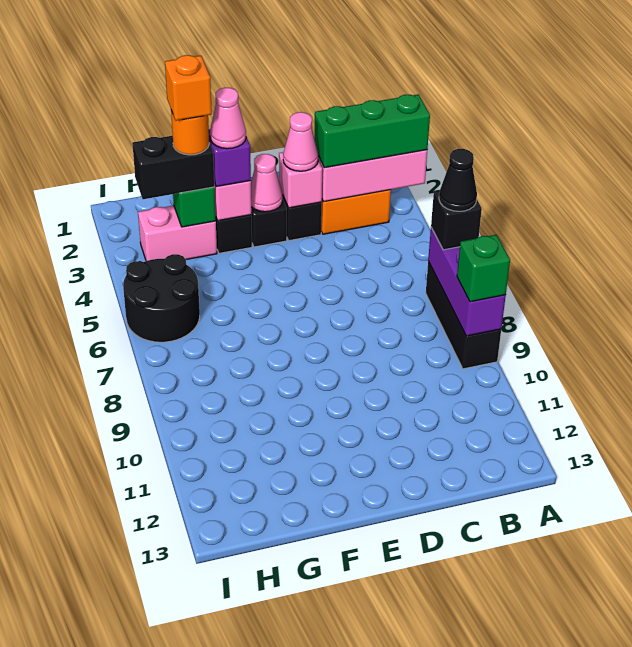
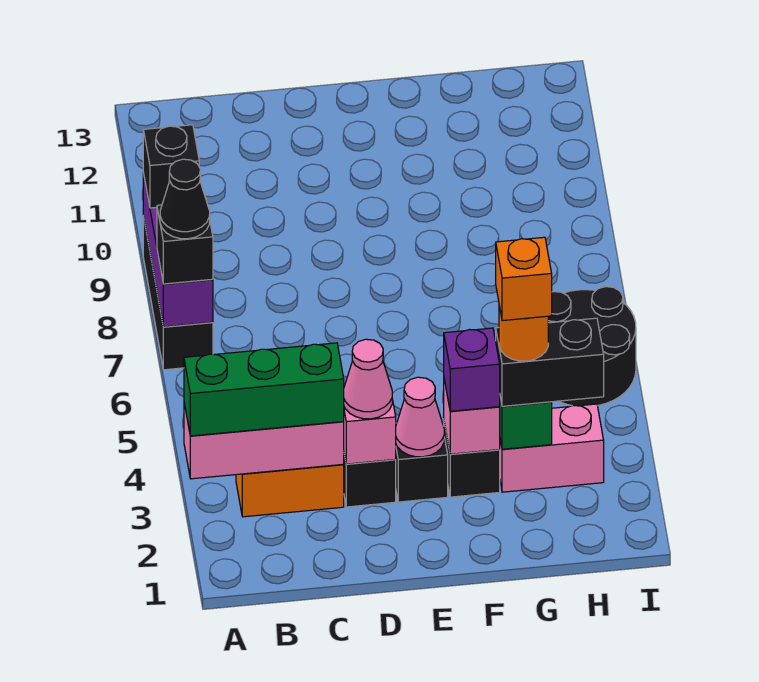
green 1x1 brick [457,235,510,302] -> black 1x1 brick [143,125,199,208]
pink 1x1 cone [210,88,246,149] -> none

